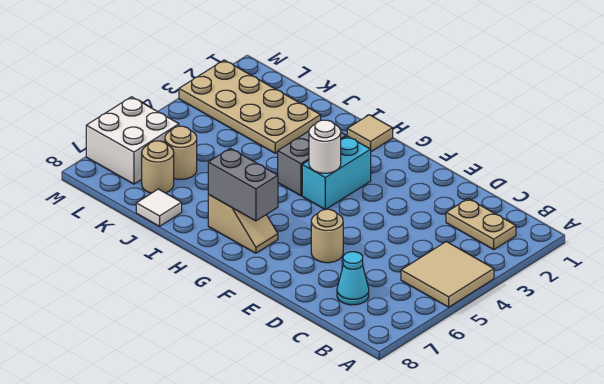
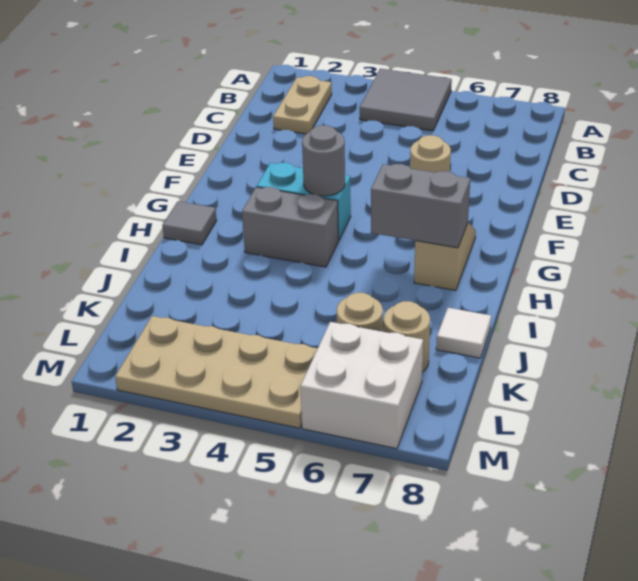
tan 2x2 tile [401,242,494,307] -> grey 2x2 tile [360,68,452,131]
cyan 1x1 cone [337,252,369,305] -> none
white 1x1 round brick [309,120,341,173] -> grey 1x1 round brick [302,125,345,196]
grey 1x2 brick [208,148,278,221] -> grey 1x2 brick turned to [371,164,470,248]
tan 1x1 tile [347,115,393,152] -> grey 1x1 tile [162,201,217,245]
tan 2x4 plate [179,60,321,153] -> tan 2x4 plate turned to [115,316,318,428]

